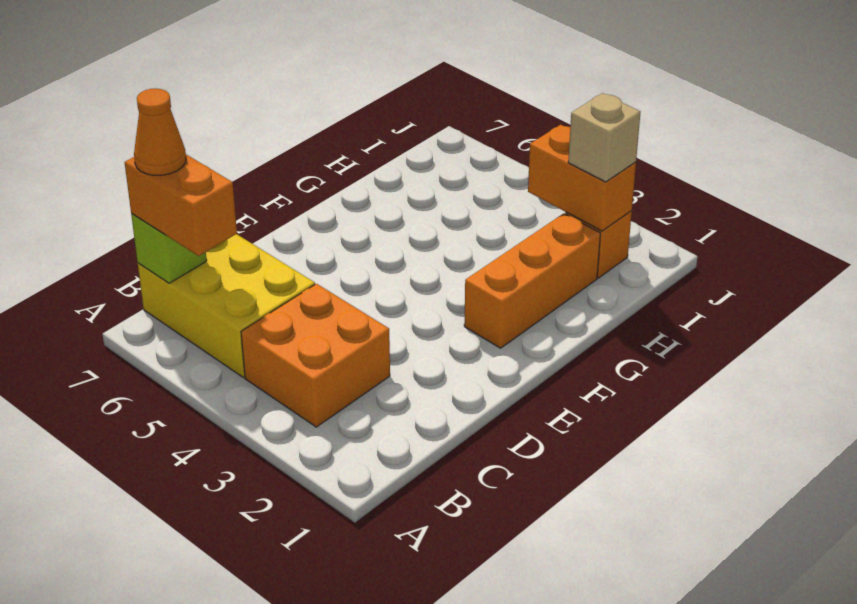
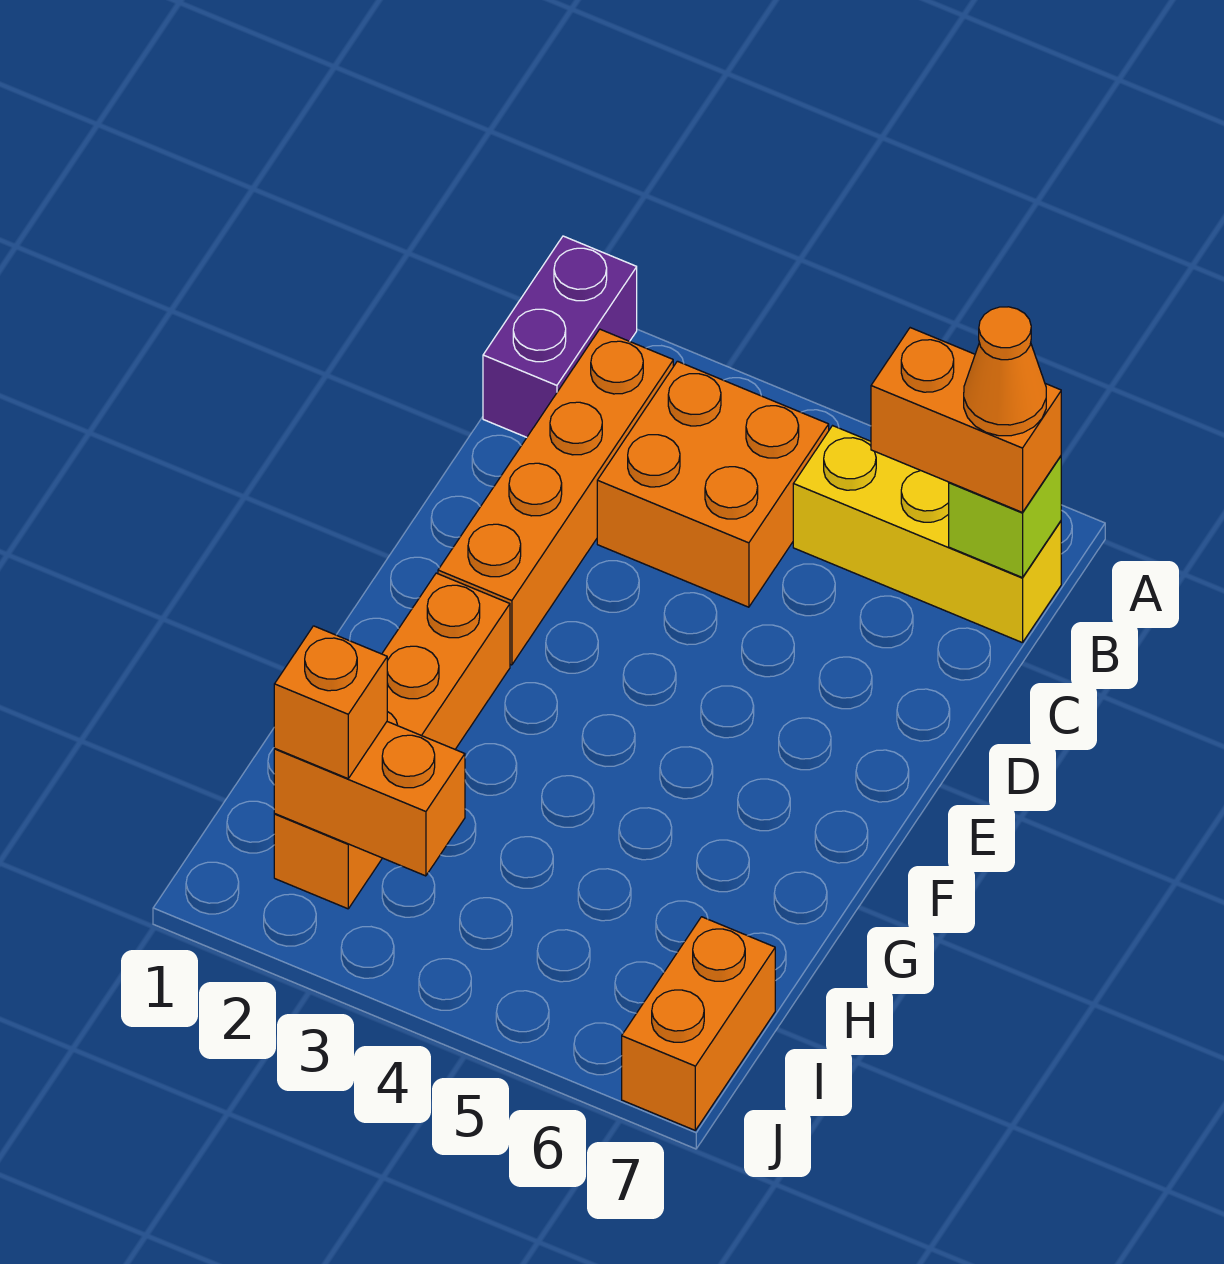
none -> purple 1x2 brick [483,236,637,437]
none -> orange 1x4 brick [438,329,673,665]
yellow 2x3 brick [138,234,315,378] -> yellow 1x3 brick [793,426,1061,643]
tan 1x1 brick [568,93,640,182] -> orange 1x1 brick [274,626,387,779]
none -> orange 1x2 brick [622,917,775,1130]

